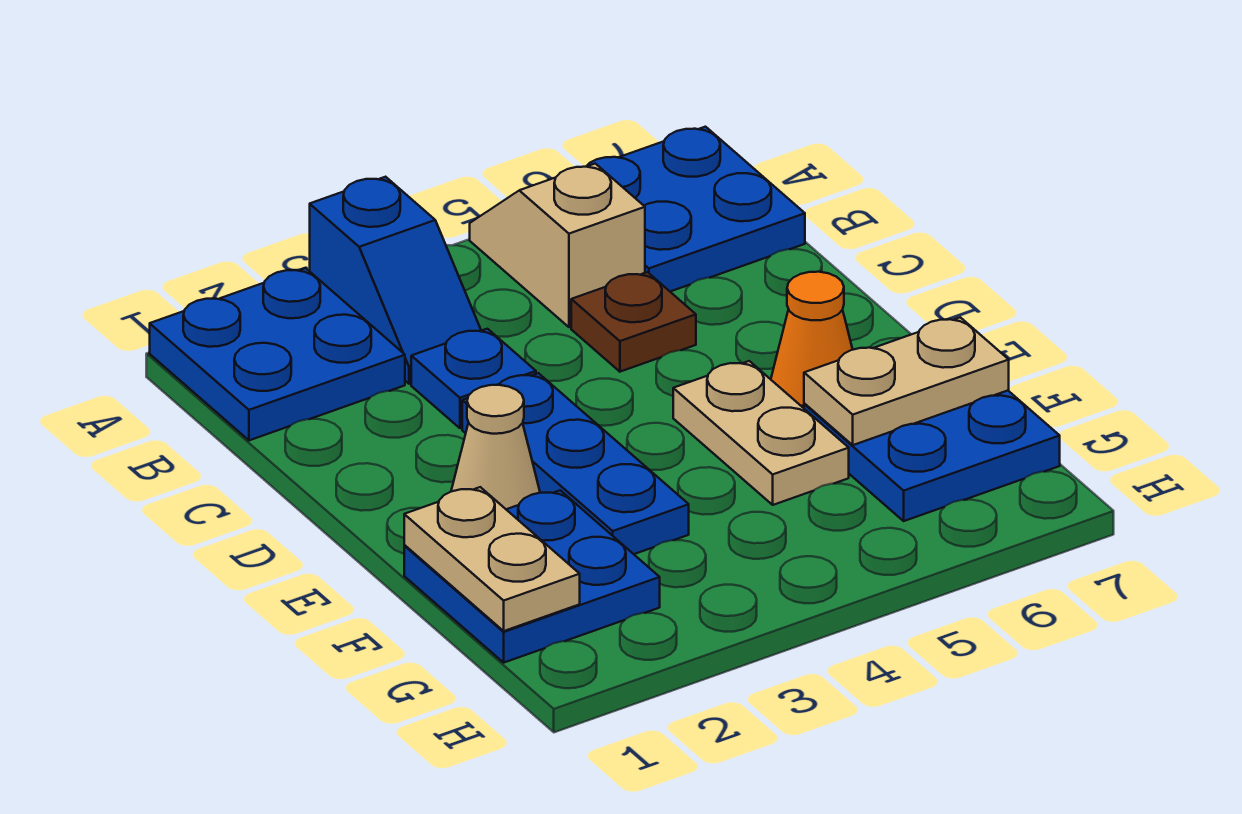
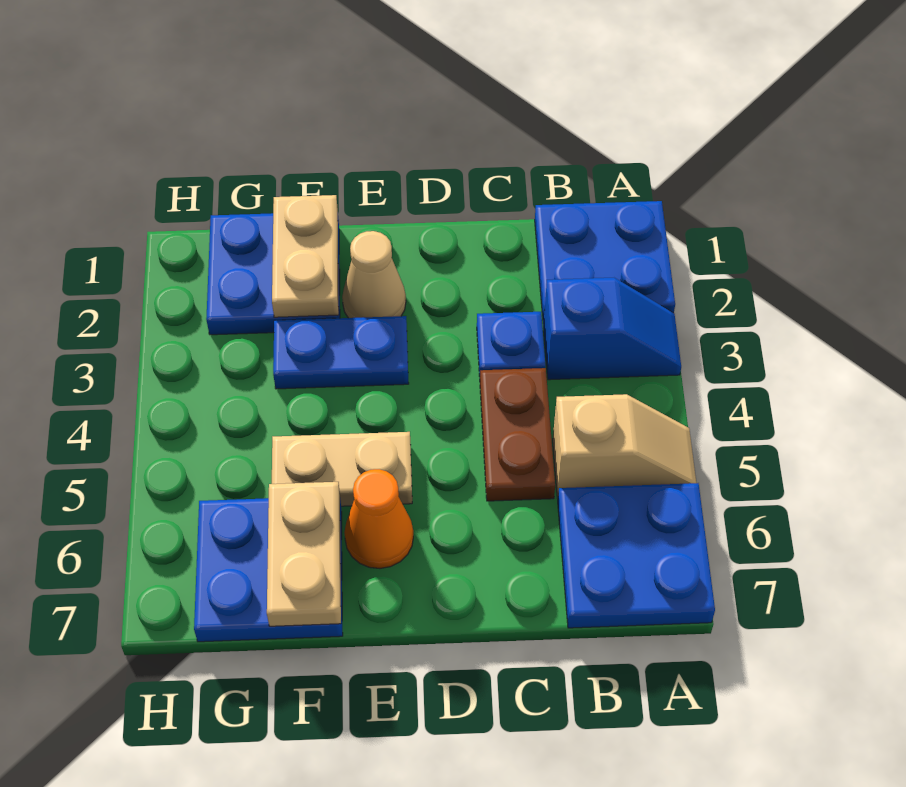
blue 1x2 slope [310,177,481,384] -> blue 1x2 slope turned to [543,278,681,380]
brown 1x1 plate [571,272,696,372] -> brown 1x2 plate [480,368,555,501]
blue 1x3 plate [462,373,689,554] -> blue 1x2 plate [273,316,409,389]
tan 1x2 plate [404,487,580,631] -> tan 1x2 plate turned to [272,195,339,317]

